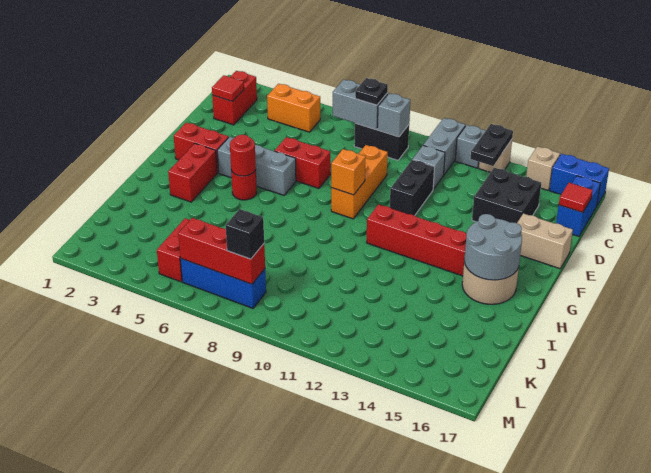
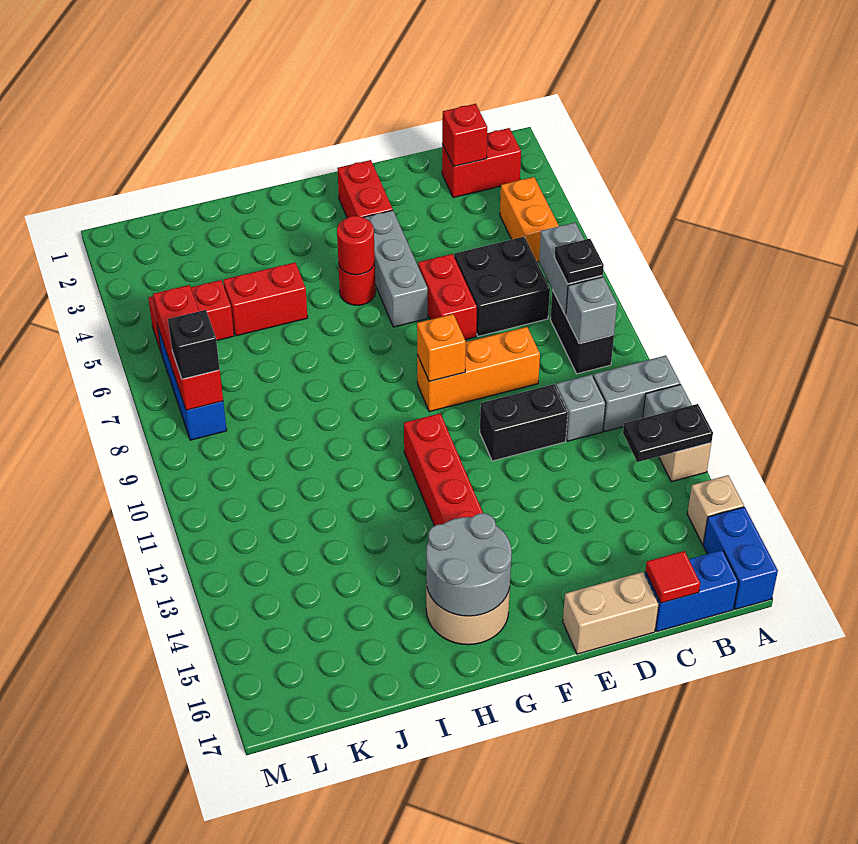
red 1x1 tile [212,75,244,101] -> red 1x1 brick [442,104,487,167]
black 2x2 brick [472,168,541,223] -> black 2x2 brick moved to [454,237,550,336]
tan 1x2 brick [517,213,573,269] -> tan 1x2 brick turned to [563,572,659,654]
red 1x2 brick [168,143,217,202] -> red 1x2 brick moved to [223,263,308,336]

